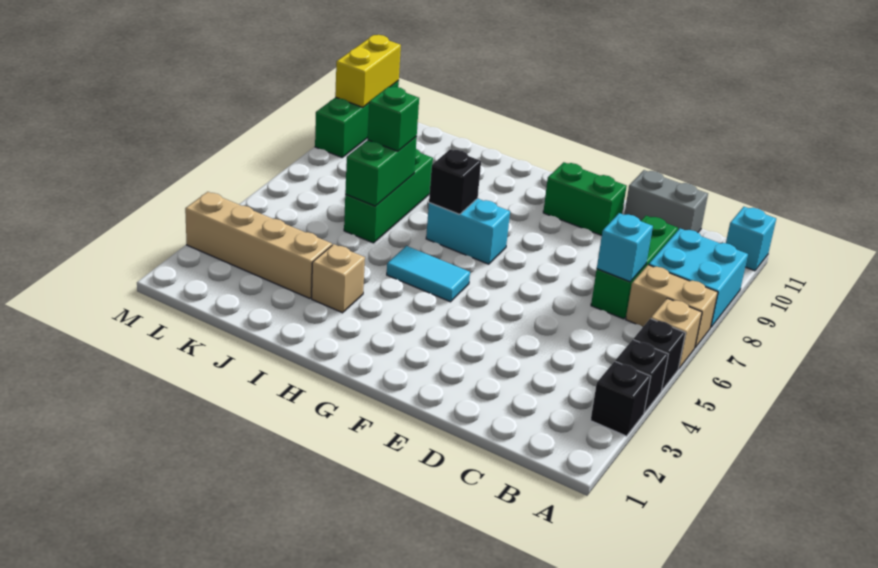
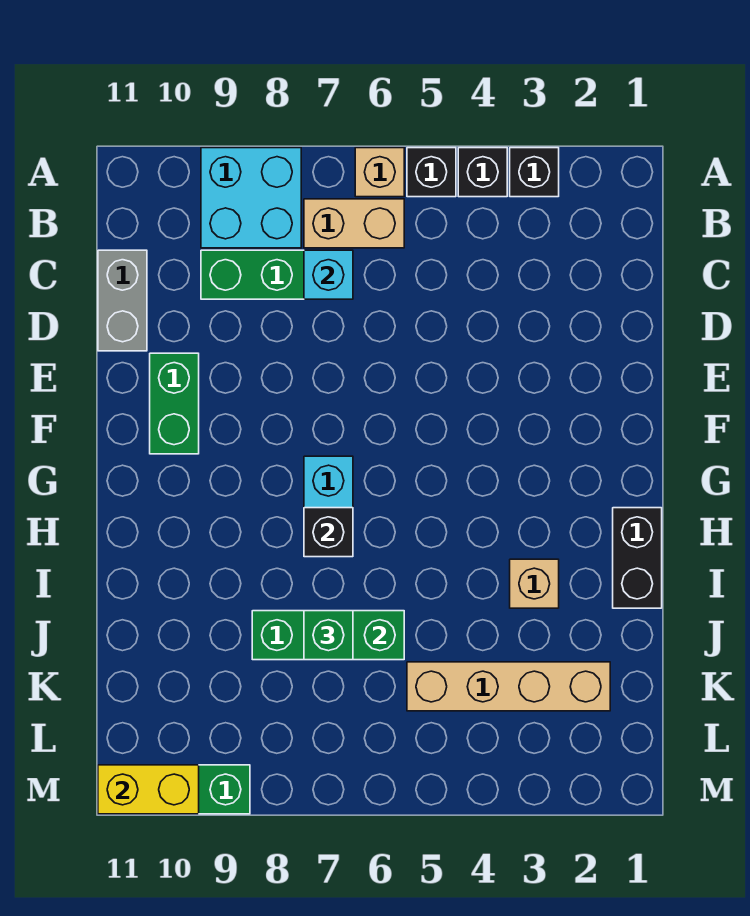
tan 1x2 brick [626,265,718,348] -> tan 1x2 brick turned to [304,199,404,248]
cyan 1x1 brick [726,207,776,271] -> none
cyan 1x2 tile [387,246,470,302] -> none
none -> black 1x2 brick [613,508,662,608]
tan 1x4 brick [185,192,332,299] -> tan 1x4 brick turned to [407,662,610,711]

